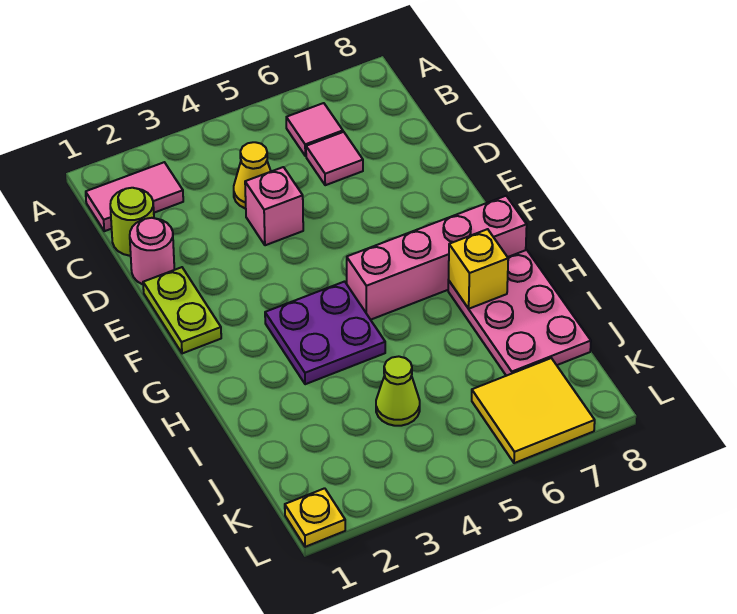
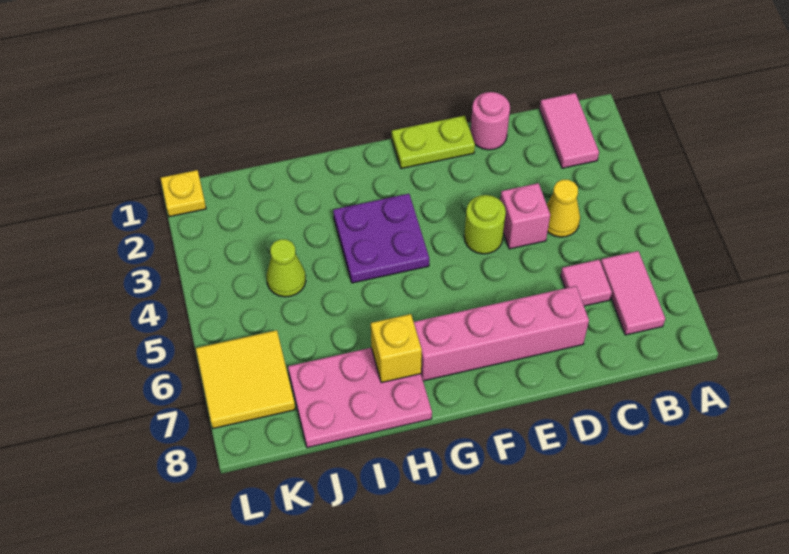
pink 1x1 tile [286,103,343,156] -> pink 1x2 tile [601,251,665,335]
lime 1x1 round brick [110,188,154,256] -> lime 1x1 round brick moved to [464,195,506,254]
pink 1x4 brick [347,196,527,320] -> pink 1x4 brick turned to [414,286,589,381]

